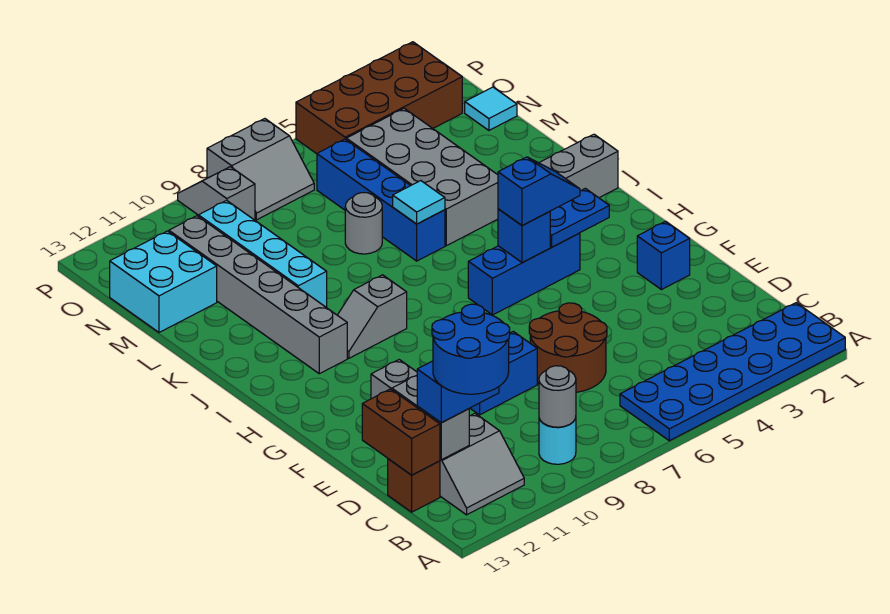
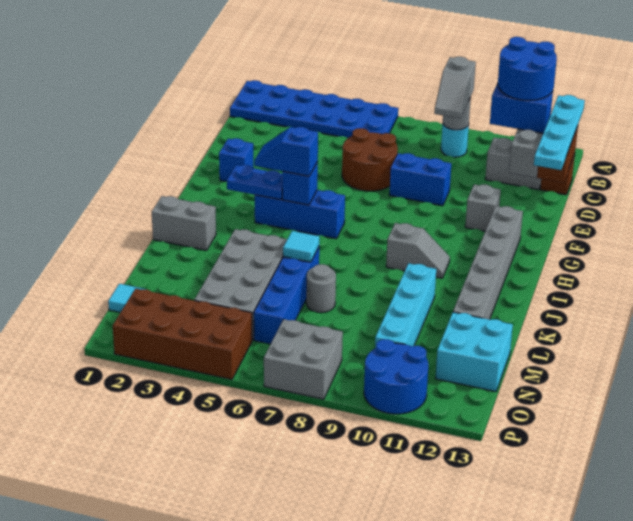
none -> cyan 1x4 plate [534,95,585,170]
grey 1x6 brick [169,216,347,374] -> grey 1x6 brick moved to [453,206,523,319]
grey 2x2 slope [207,119,314,220] -> grey 2x2 brick [264,319,343,399]
grey 1x2 slope [178,167,255,220] -> grey 1x2 slope moved to [434,57,476,118]
none -> blue 2x2 round brick [364,339,428,414]

